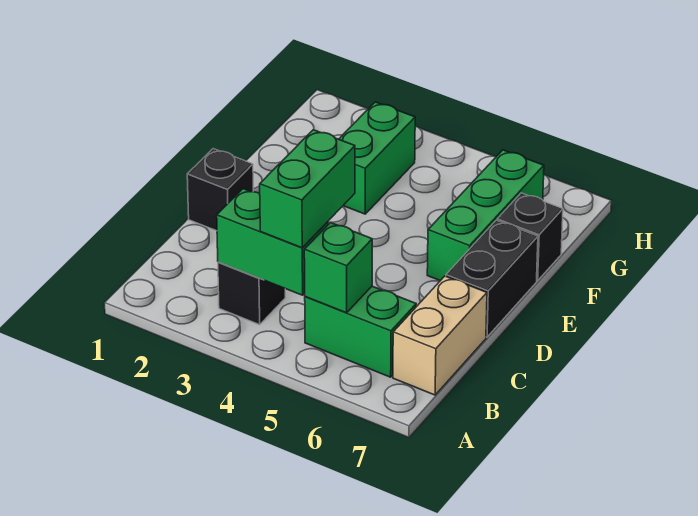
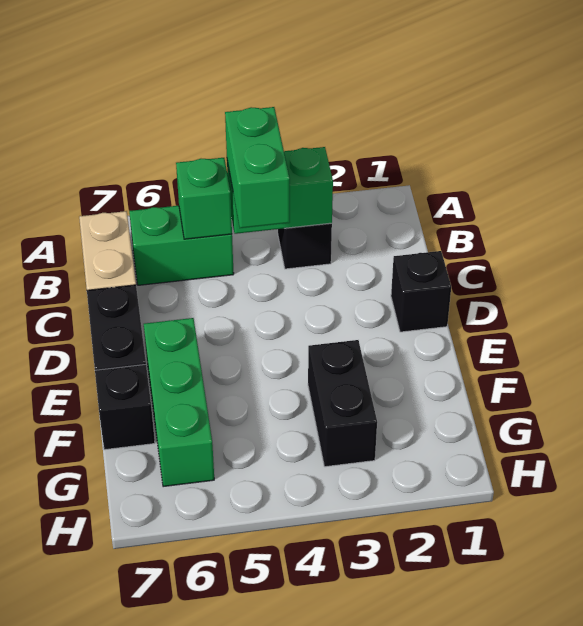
green 1x2 brick [339,102,415,214] -> black 1x2 brick [308,340,377,467]

